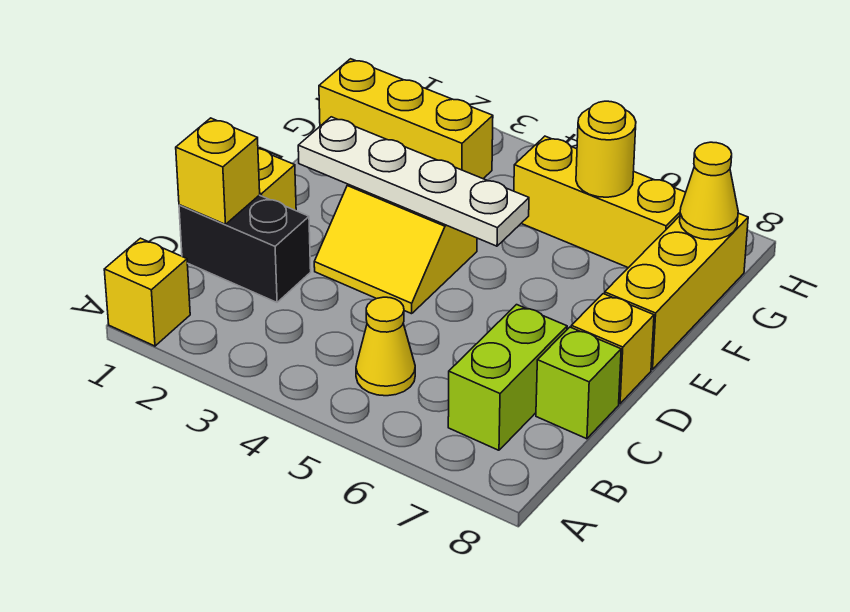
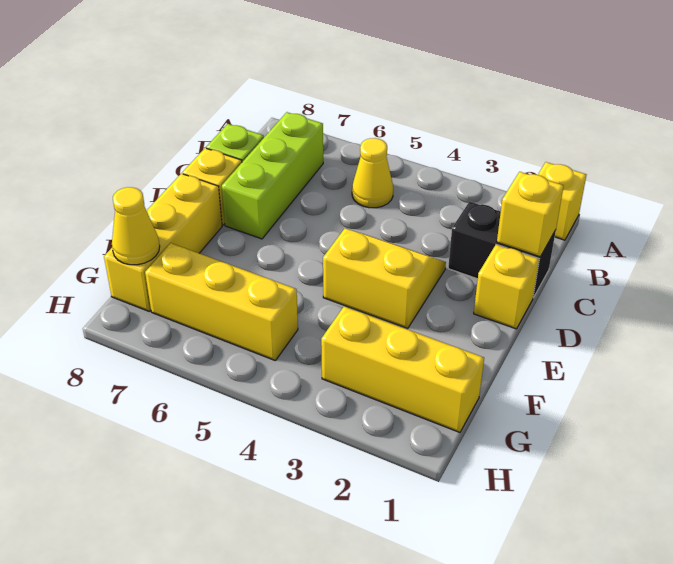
lime 1x2 brick [448,305,567,450] -> lime 1x3 brick [222,112,323,239]
white 1x4 plate [298,117,529,246] -> none
yellow 1x1 round brick [576,101,636,197] -> none

